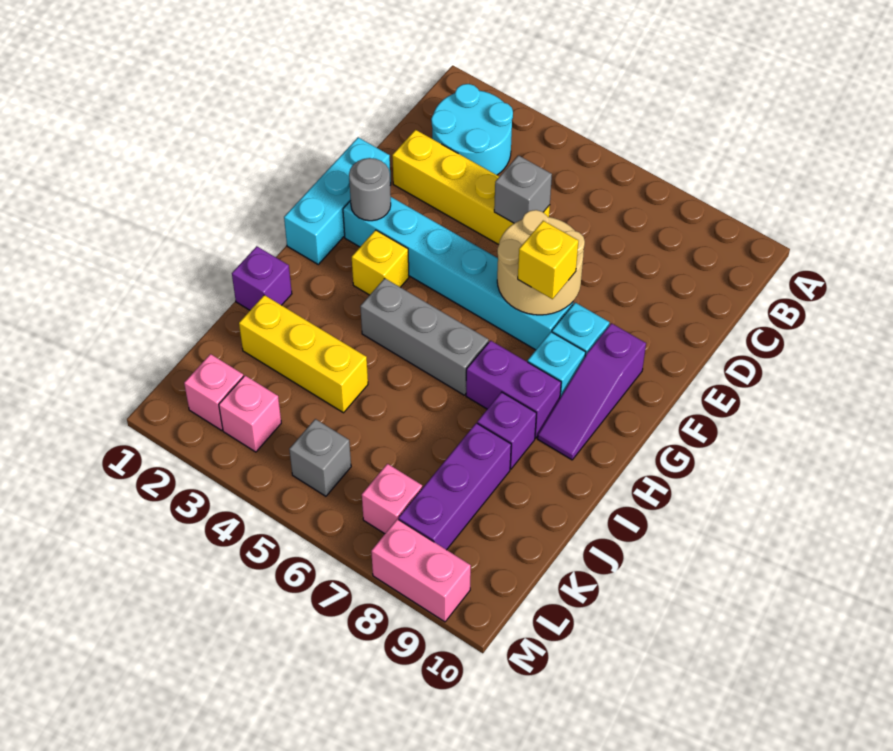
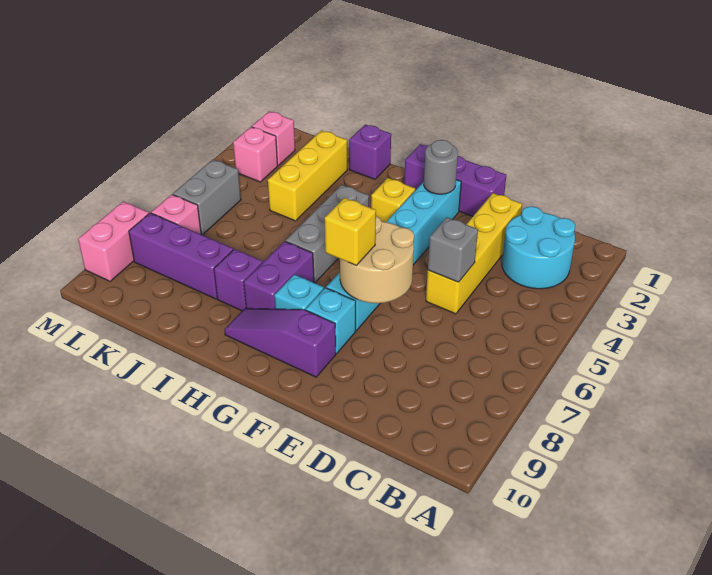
cyan 1x3 brick [284,137,391,264] -> purple 1x3 brick [404,144,506,216]
grey 1x1 brick [289,419,351,496] -> grey 1x2 brick [173,159,241,235]

